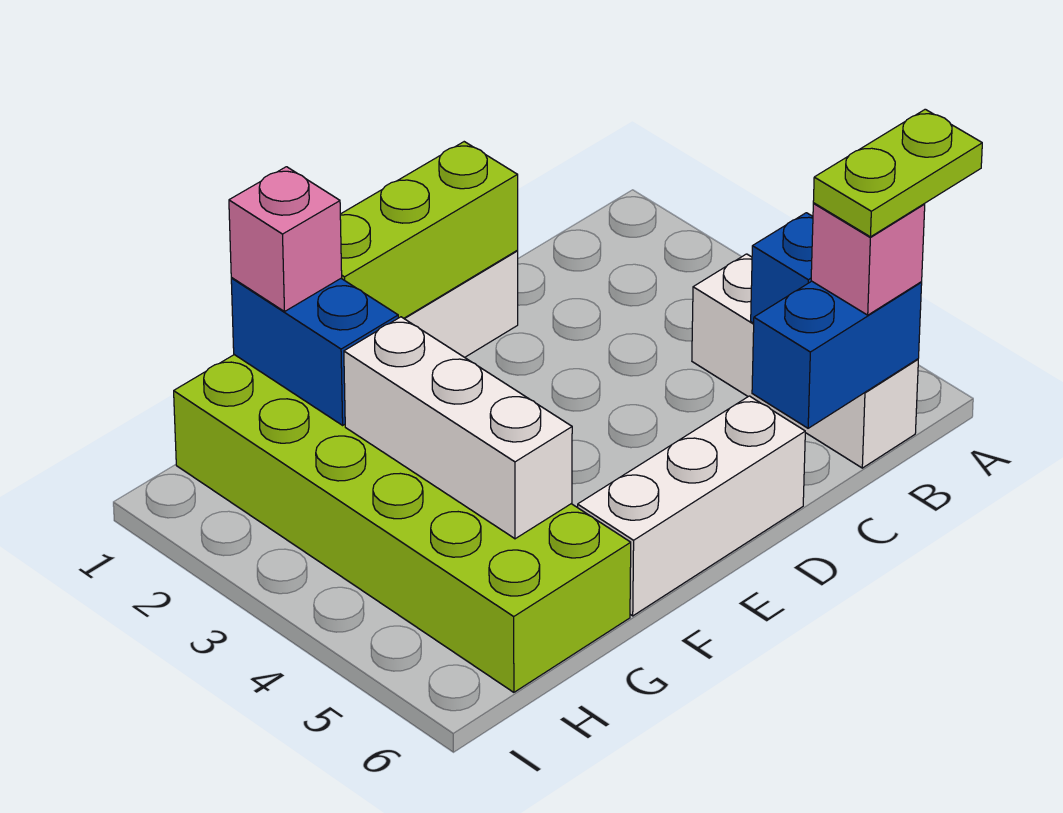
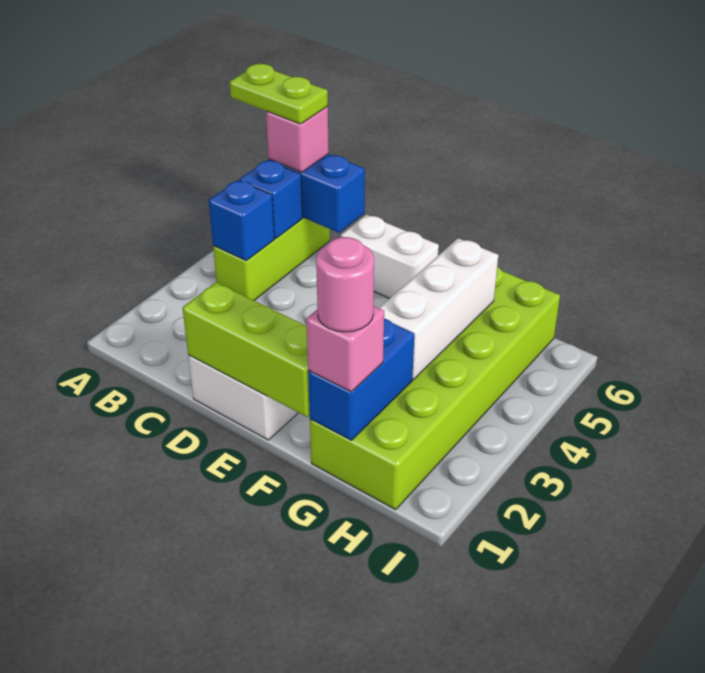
white 1x3 brick [692,254,918,468] -> lime 1x3 brick [213,217,330,300]
none -> blue 1x1 brick [209,180,274,261]
white 1x3 brick [578,396,805,616] -> white 1x2 brick [341,215,439,298]
none -> pink 1x1 round brick [316,237,374,332]

